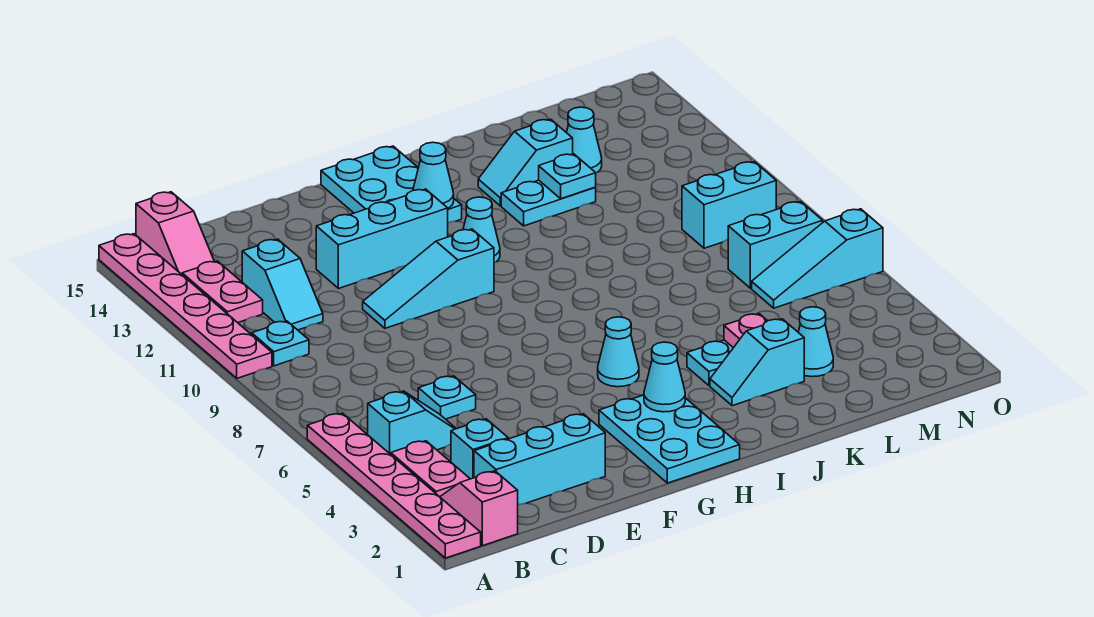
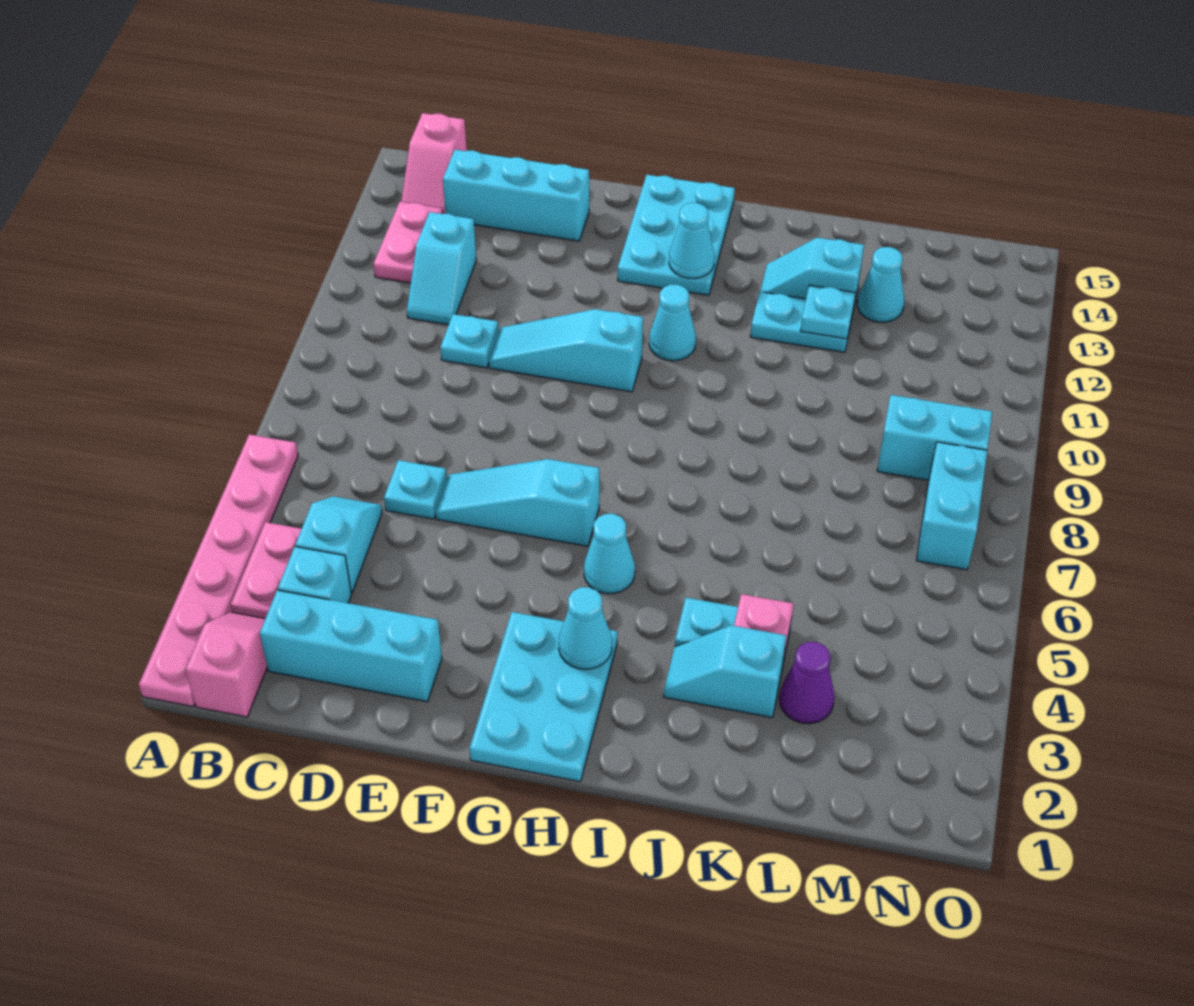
pink 1x6 plate [99,234,272,378] -> none
cyan 1x2 slope [368,391,456,454] -> cyan 1x2 slope turned to [295,496,382,593]
cyan 1x1 plate [252,321,309,366] -> cyan 1x1 plate moved to [440,314,499,368]
cyan 1x3 brick [316,189,448,289] -> cyan 1x3 brick moved to [443,150,589,241]
cyan 1x1 cone [798,307,833,377] -> purple 1x1 cone [780,642,834,724]
cyan 1x3 slope [752,209,883,308] -> cyan 1x3 slope moved to [436,459,599,546]
cyan 1x2 brick [728,202,823,288] -> cyan 1x2 brick turned to [916,442,987,570]

